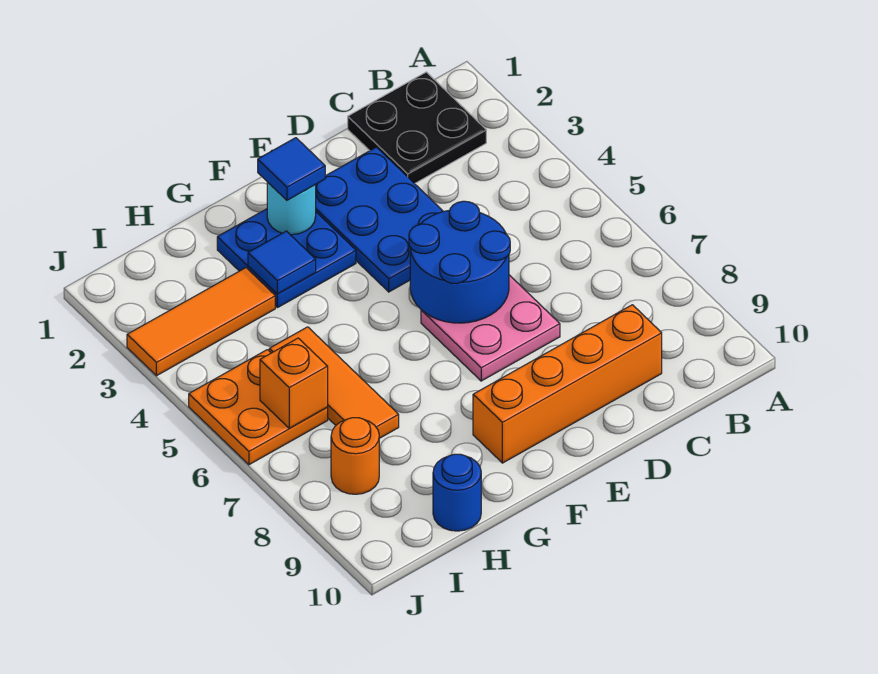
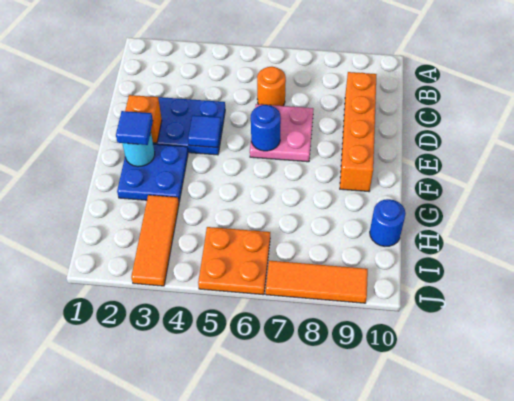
black 2x2 plate [348,72,486,184] -> none
blue 2x2 round brick [409,201,510,323] -> blue 1x1 round brick [251,105,281,151]
blue 1x1 tile [248,231,316,294] -> blue 1x1 tile moved to [188,115,221,148]
orange 1x3 tile [269,327,399,438] -> orange 1x3 tile moved to [266,261,368,303]
orange 1x1 brick [260,338,328,428] -> orange 1x1 brick moved to [125,95,162,143]
orange 1x1 round brick [331,418,379,494] -> orange 1x1 round brick moved to [257,67,286,106]

